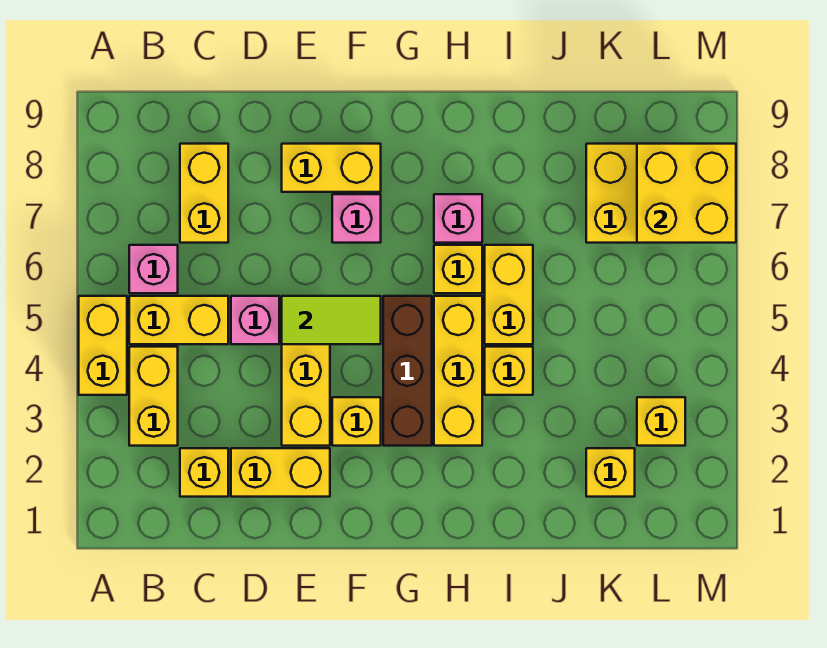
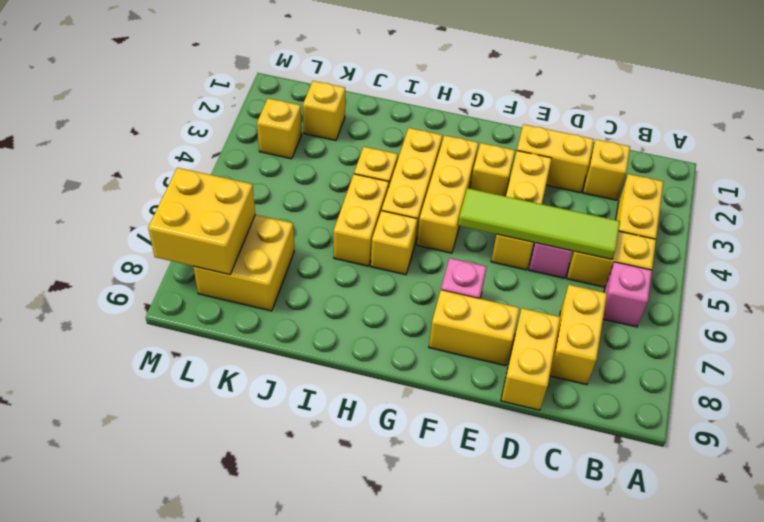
yellow 1x2 brick [79,296,127,395] -> yellow 1x2 brick moved to [501,308,560,410]
lime 1x2 tile [282,296,381,344] -> lime 1x4 tile [458,188,620,259]
brown 1x3 brick [383,296,432,446] -> yellow 1x3 brick [417,135,478,253]
pink 1x1 brick [434,194,482,243] -> none

